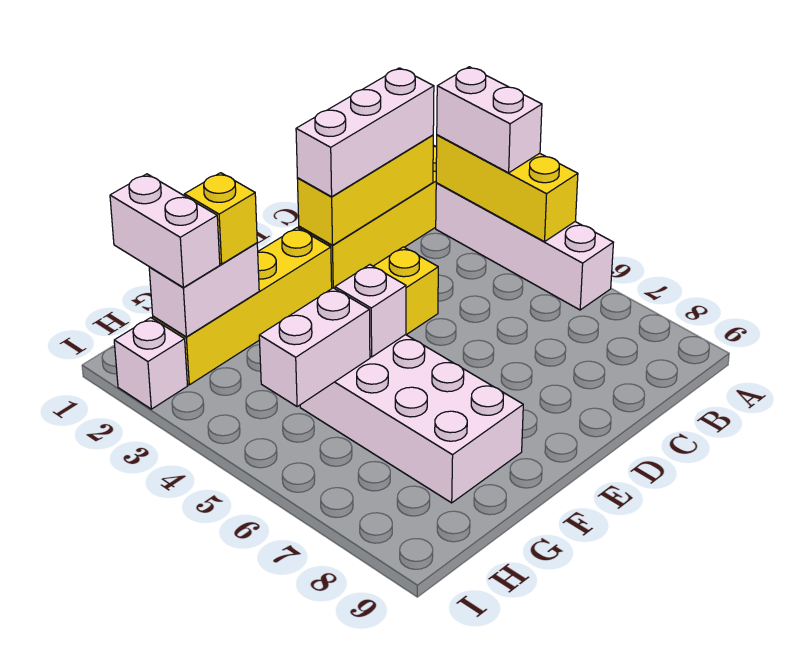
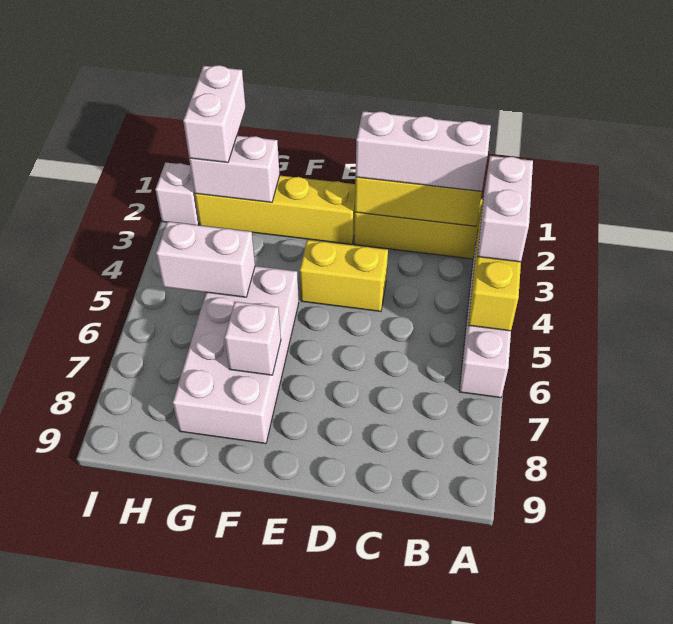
white 1x1 brick [335,265,406,357] -> white 1x1 brick moved to [225,302,281,375]
yellow 1x1 brick [185,173,257,264] -> none

